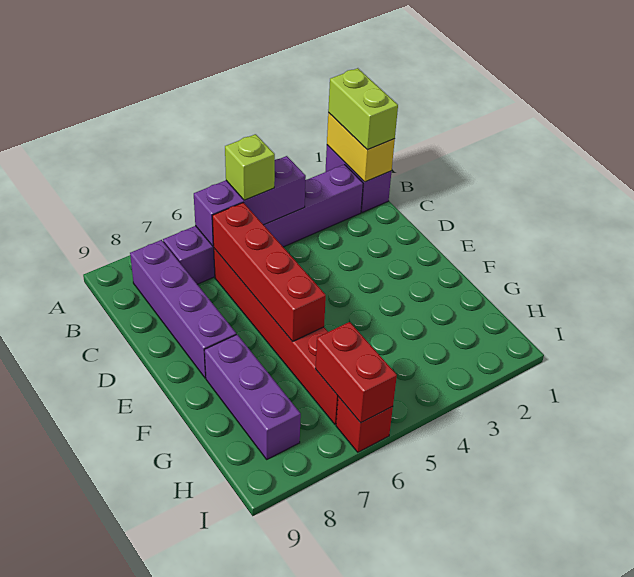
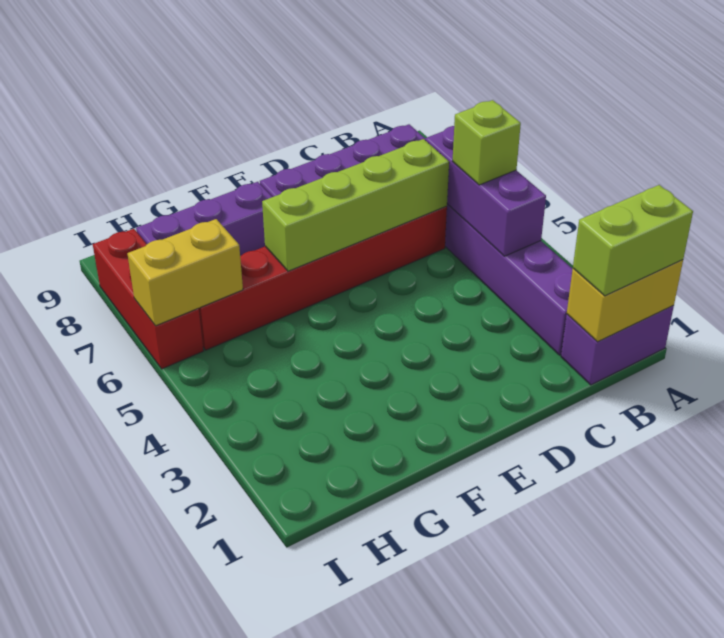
red 1x4 brick [212,203,326,342] -> lime 1x4 brick [262,139,449,271]
red 1x2 brick [315,322,397,423] -> yellow 1x2 brick [127,219,243,326]
red 1x1 brick [336,397,393,452] -> red 1x3 brick [93,229,204,369]

